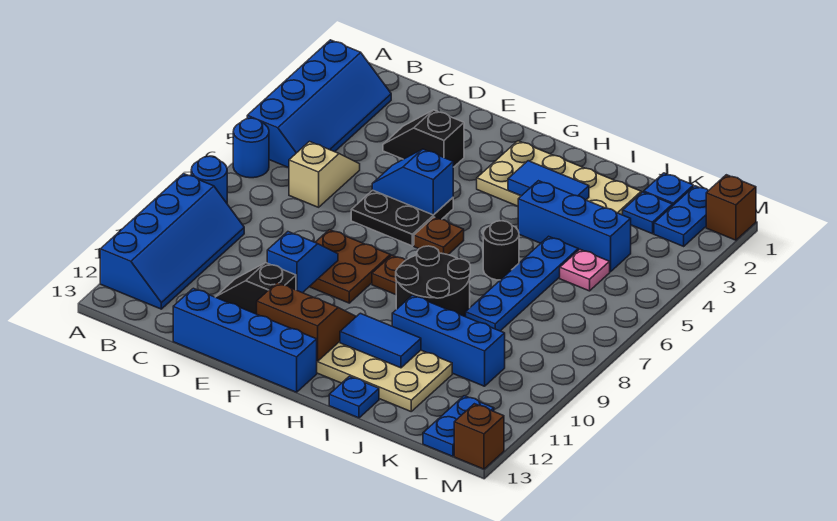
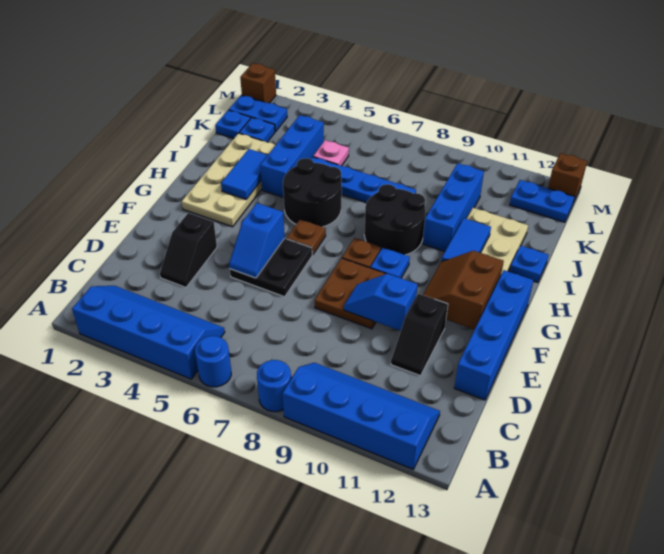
tan 1x2 slope [289,142,360,207] -> none
none -> blue 1x1 plate [371,248,410,278]
black 1x1 round brick [483,221,519,280] -> black 2x2 round brick [283,158,342,227]

